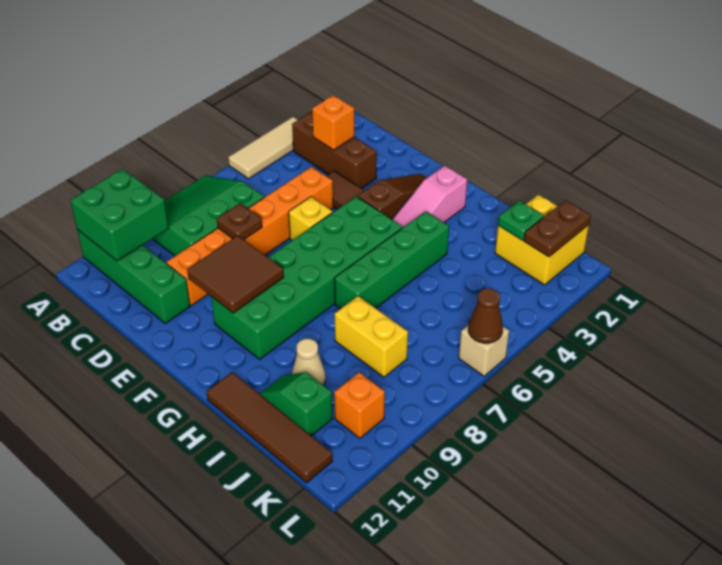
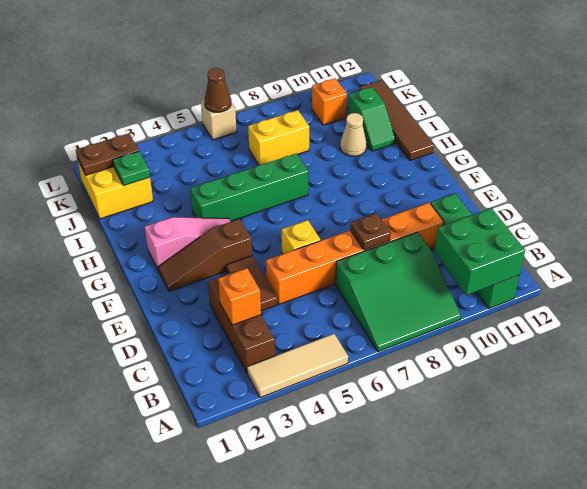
brown 2x2 tile [187,236,284,313] -> none
green 2x6 brick [211,196,402,359] -> none
yellow 1x2 brick [335,296,408,377] -> yellow 1x2 brick turned to [248,110,309,165]

